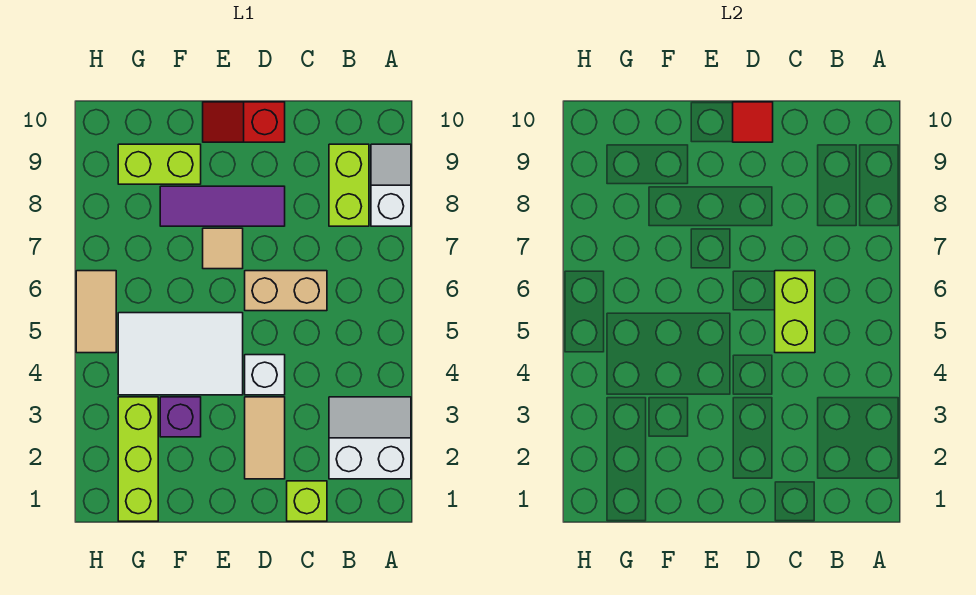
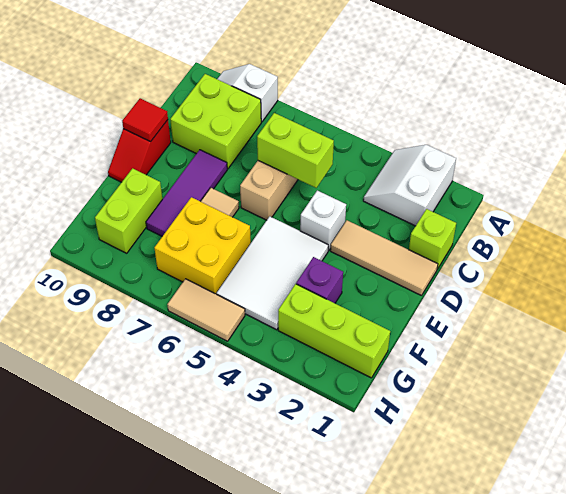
lime 1x2 brick [329,144,369,226] -> lime 2x2 brick [170,74,261,169]
tan 1x2 tile [245,397,285,479] -> tan 1x3 tile [330,220,438,296]
none -> yellow 2x2 brick [155,197,251,294]

